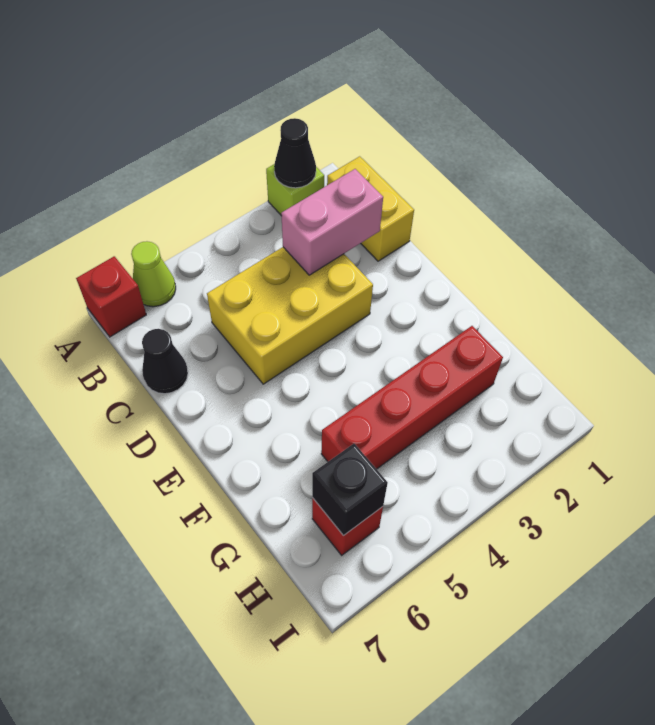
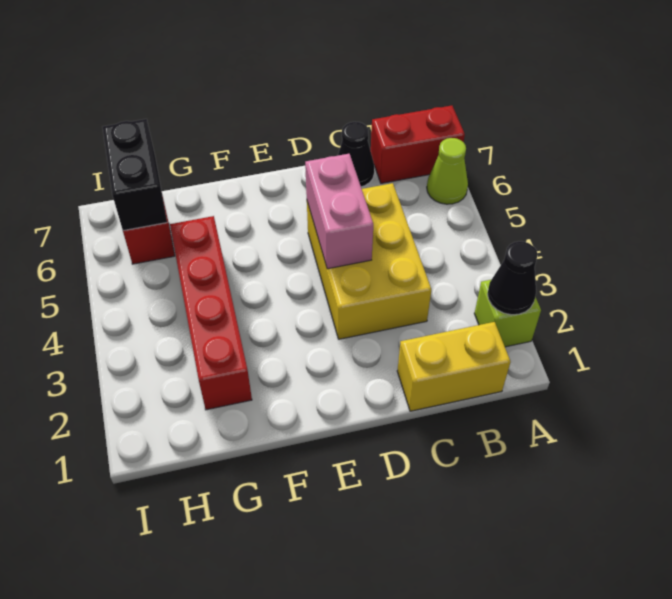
red 1x1 brick [76,256,146,337] -> red 1x2 brick [371,106,465,183]
pink 1x2 brick [281,169,383,275] -> pink 1x2 brick moved to [305,154,373,269]
black 1x1 brick [312,443,388,535] -> black 1x2 brick [102,119,167,231]

